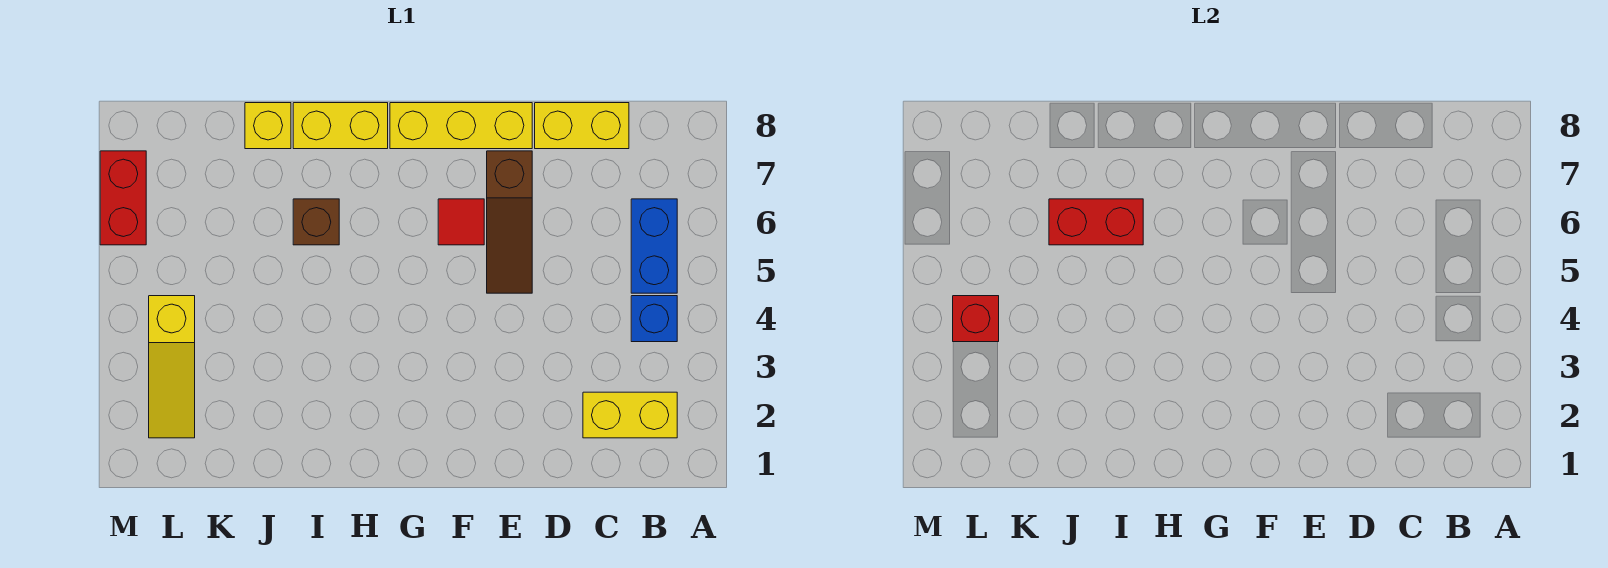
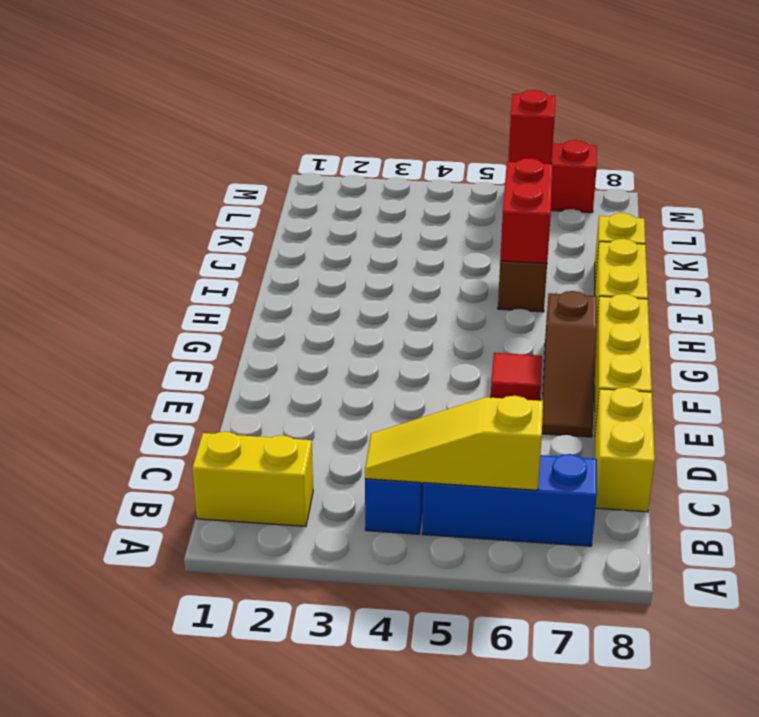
yellow 1x2 brick [583,392,677,438] -> yellow 1x2 brick turned to [192,432,313,526]
blue 1x2 brick [631,199,677,293] -> blue 1x3 brick [422,454,597,546]
brown 1x3 slope [487,151,532,293] -> brown 1x3 slope turned to [542,291,597,437]
yellow 1x3 slope [149,296,195,438] -> yellow 1x3 slope moved to [365,396,543,490]
red 1x1 brick [953,296,999,342] -> red 1x1 brick moved to [508,90,556,164]

